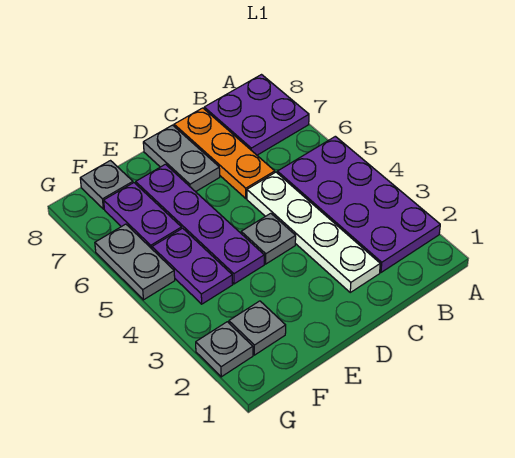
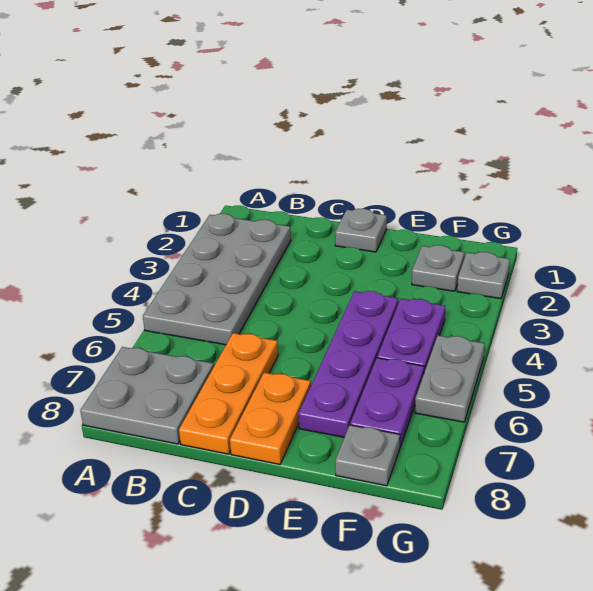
purple 2x4 plate [277,136,440,272] -> grey 2x4 plate [143,214,291,345]
purple 2x2 plate [204,75,309,155] -> grey 2x2 plate [80,347,214,444]
white 1x4 plate [247,172,380,292] -> none
grey 1x1 plate [241,213,296,264] -> grey 1x1 plate moved to [335,209,387,252]
grey 1x2 plate [143,125,220,192] -> orange 1x2 plate [230,372,311,464]

